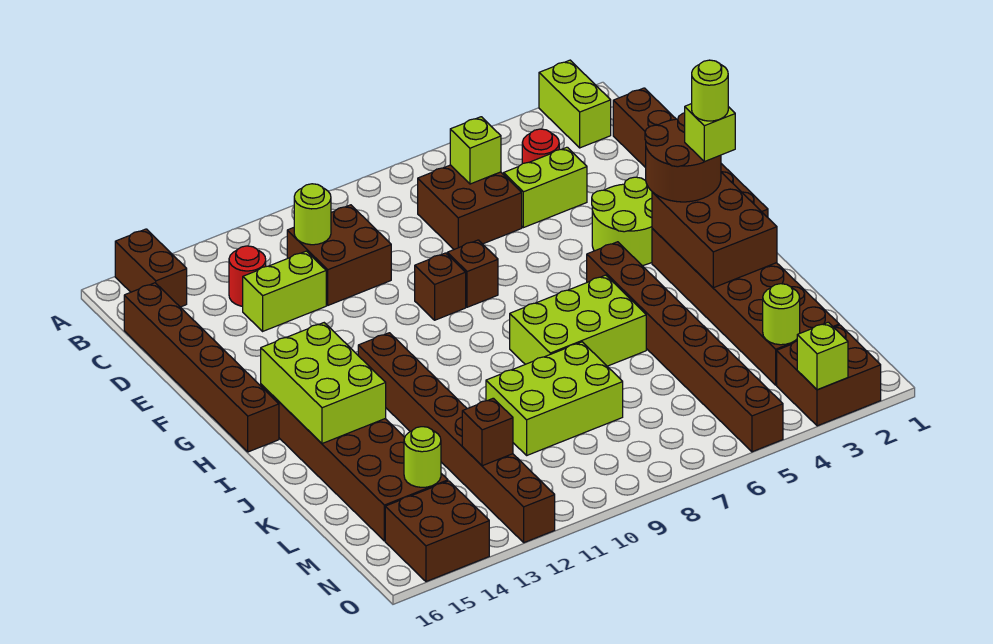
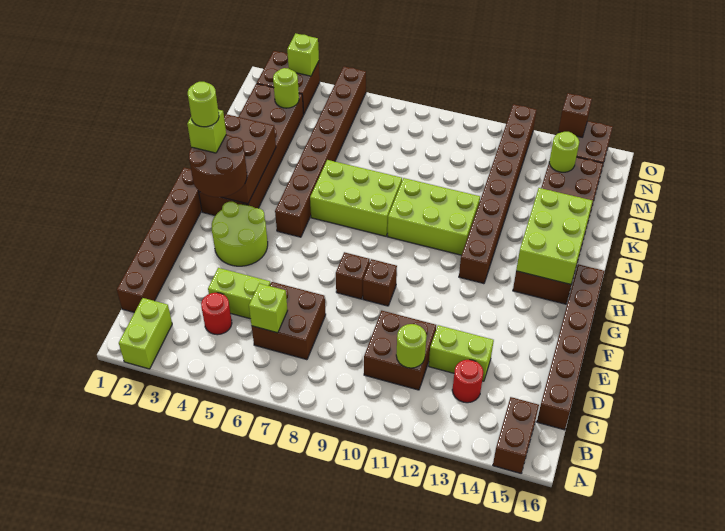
lime 2x3 brick [486,342,623,455] -> lime 2x3 brick moved to [387,178,480,255]
brown 1x1 brick [462,398,513,466] -> brown 1x1 brick moved to [558,93,592,137]

